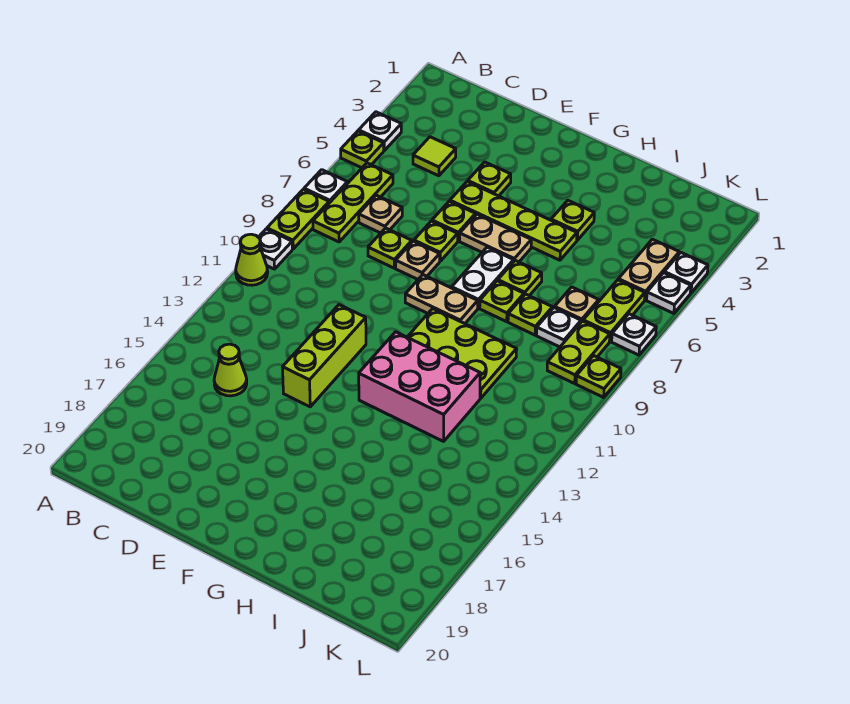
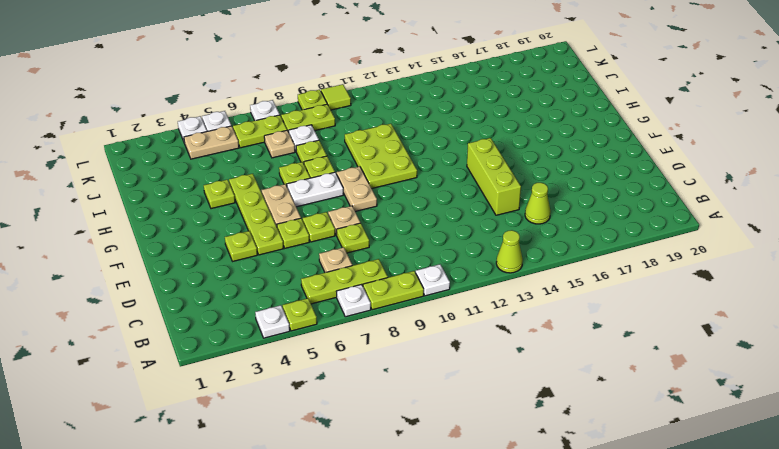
lime 1x1 cone [236,234,268,285] -> lime 1x1 cone moved to [496,230,523,273]
lime 1x1 tile [413,137,456,176] -> lime 1x1 tile moved to [321,84,351,110]
lime 1x3 brick [283,305,366,407] -> lime 1x3 brick turned to [467,138,521,215]
pink 2x3 brick [359,332,480,441] -> none

